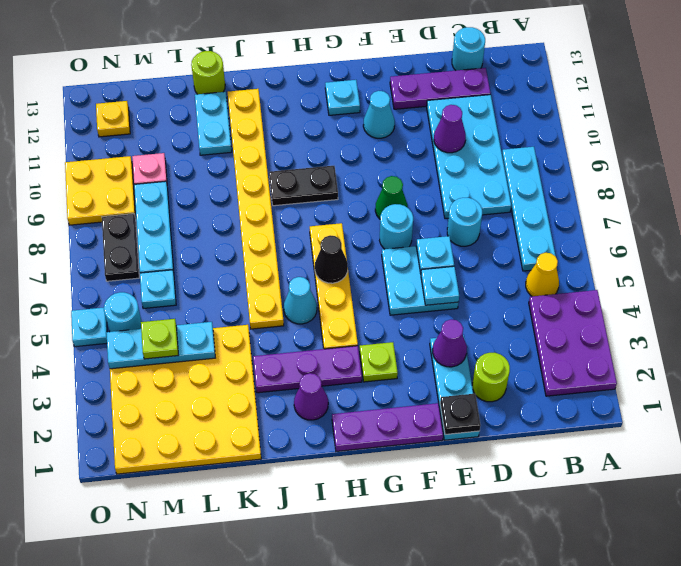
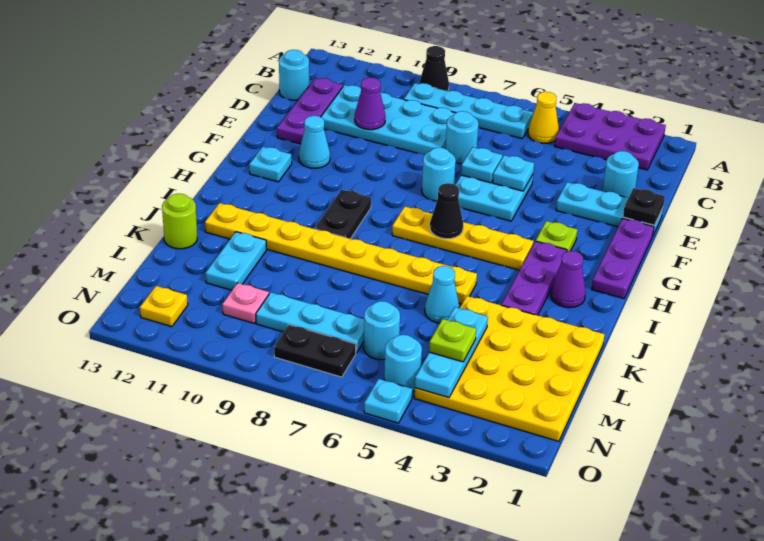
none -> black 1x1 cone [419,46,449,91]
lime 1x1 round brick [472,353,510,402] -> cyan 1x1 round brick [603,151,639,198]
purple 1x1 cone [433,319,467,367] -> none
green 1x1 cone [375,176,408,219] -> none
cyan 1x1 cone [284,277,317,324] -> cyan 1x1 cone moved to [425,266,460,323]
cyan 1x2 plate [195,92,232,155] -> cyan 1x2 plate turned to [206,232,266,290]
cyan 1x1 plate [140,270,176,309] -> cyan 1x1 round brick [364,301,400,360]
yellow 2x2 plate [65,156,136,225] -> none

